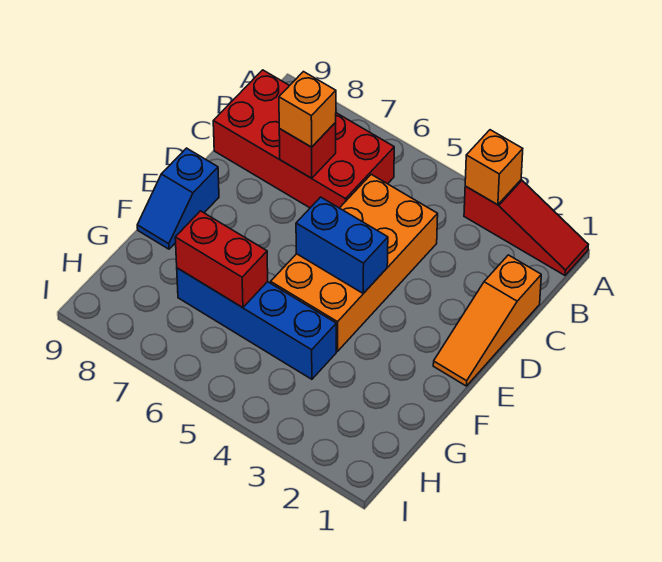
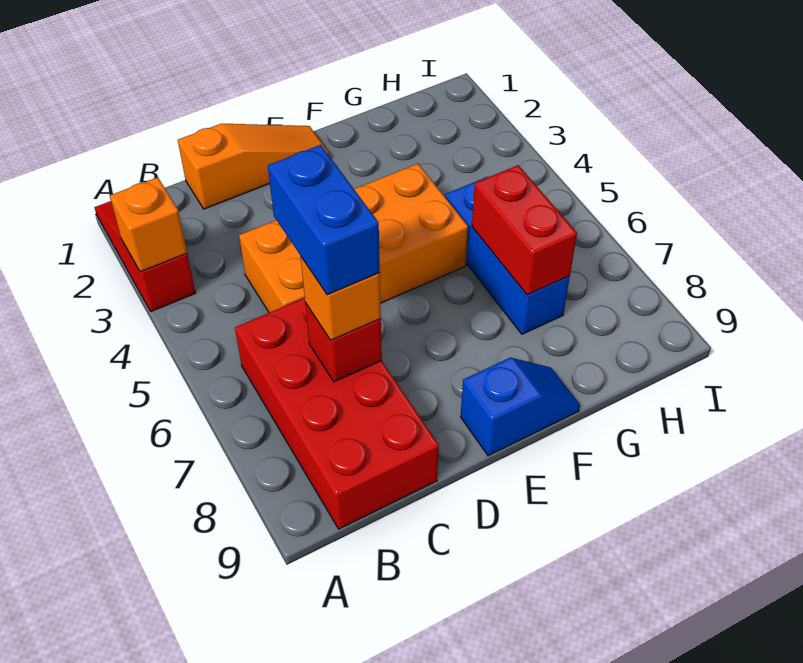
blue 1x2 brick [296,197,388,293] -> blue 1x2 brick moved to [268,145,380,295]
blue 1x4 brick [177,268,336,379] -> blue 1x3 brick [445,177,570,334]

